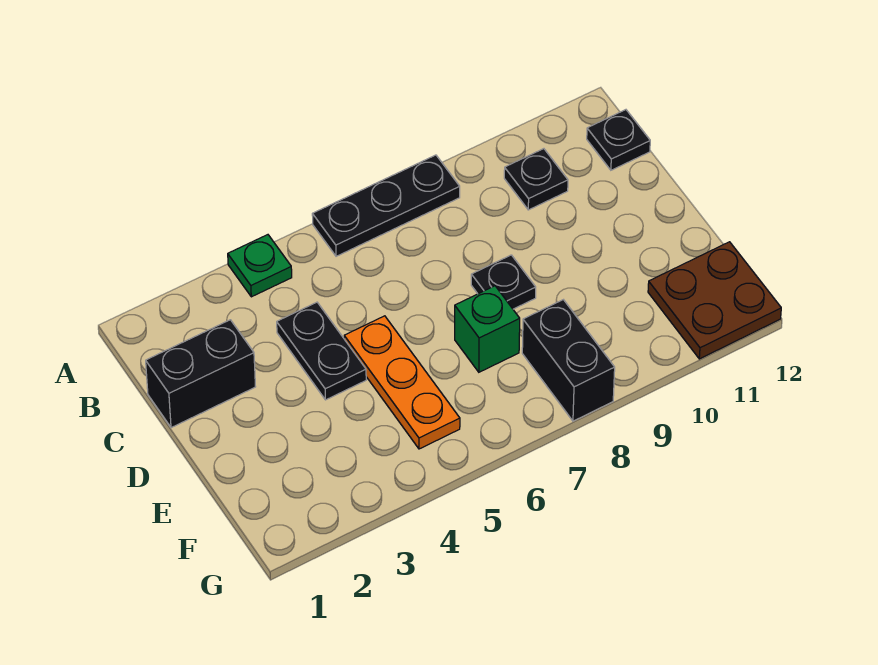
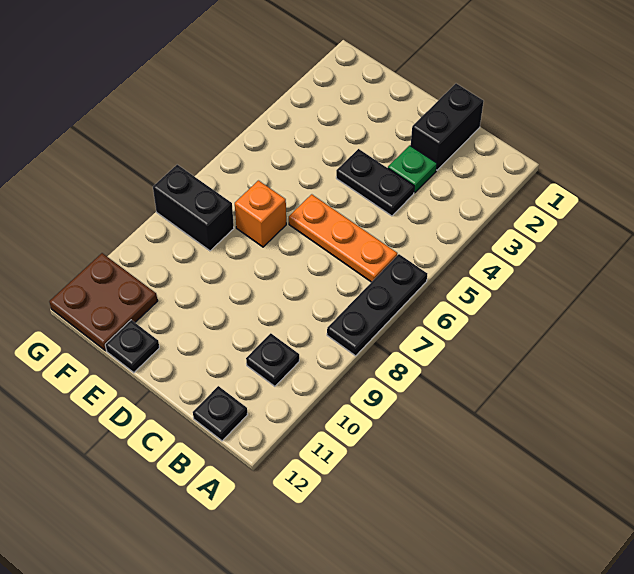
green 1x1 plate [228,235,292,297] -> green 1x1 plate moved to [388,145,437,193]
orange 1x3 plate [344,316,460,449] -> orange 1x3 plate moved to [289,194,397,282]
black 1x1 plate [471,255,536,309] -> black 1x1 plate moved to [105,320,159,373]
green 1x1 brick [455,286,520,372] -> orange 1x1 brick [235,181,286,247]

